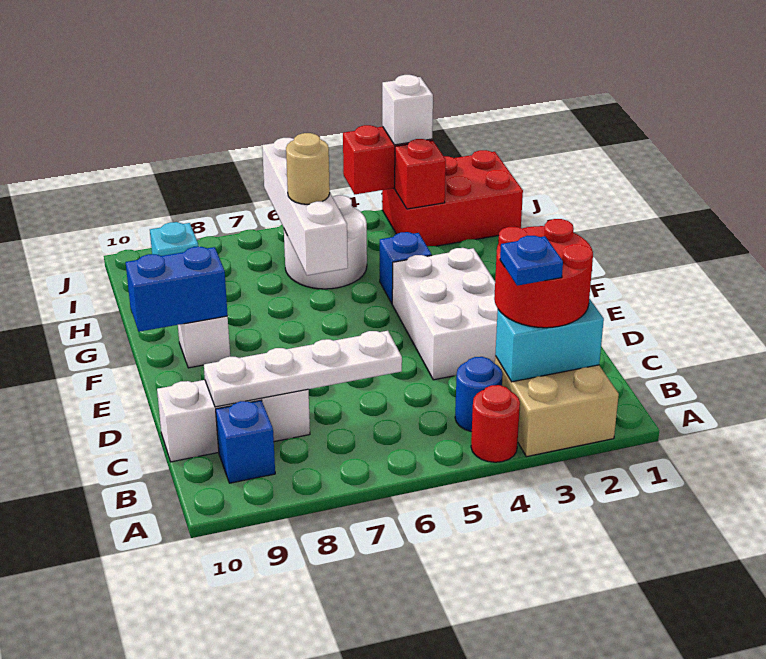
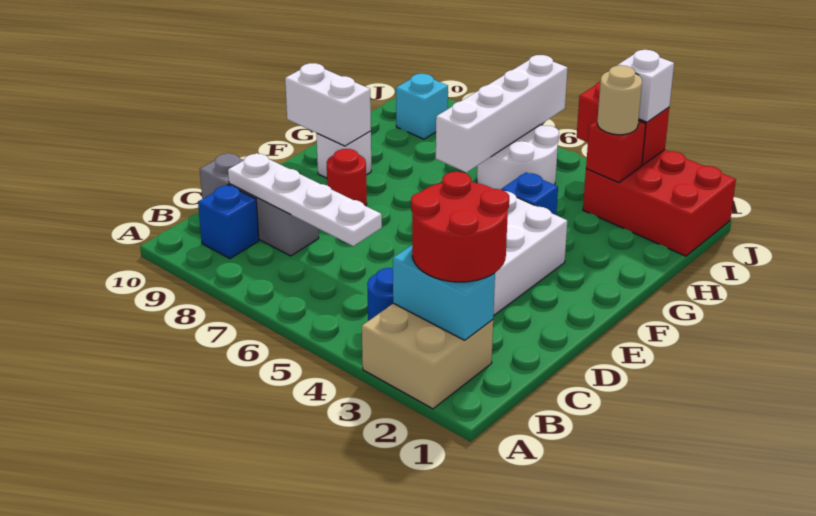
red 1x1 round brick [471,385,520,462] -> red 1x1 round brick moved to [327,149,367,206]
blue 1x1 plate [500,236,563,286] -> none
white 1x3 brick [157,380,310,462] -> grey 1x3 brick [200,153,319,256]
blue 1x2 brick [126,247,228,332] -> white 1x2 brick [285,63,371,146]
tan 1x1 round brick [286,133,330,204] -> tan 1x1 round brick moved to [597,65,642,135]

